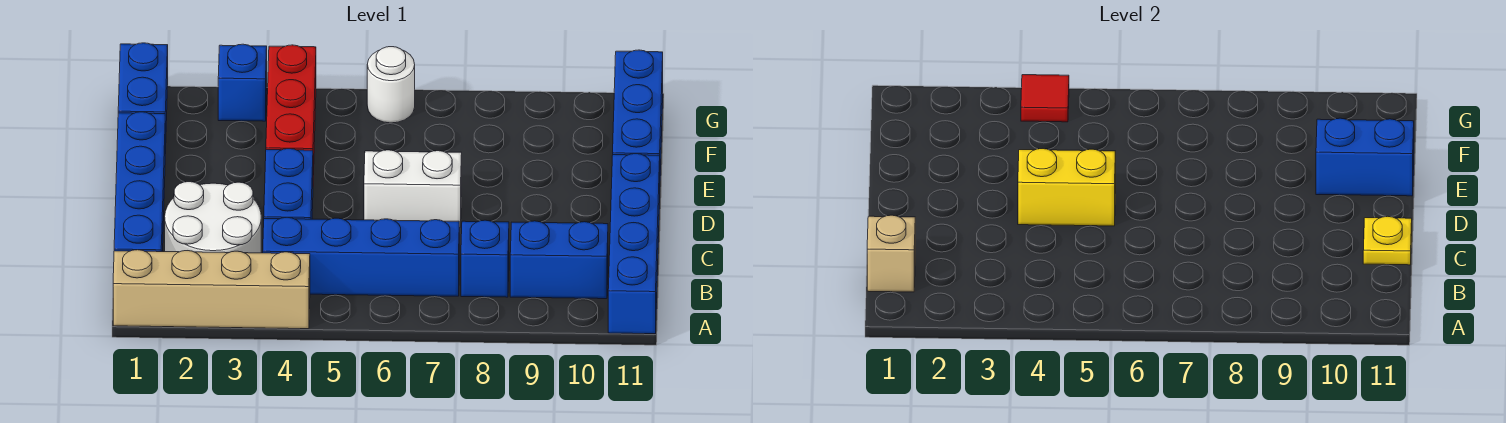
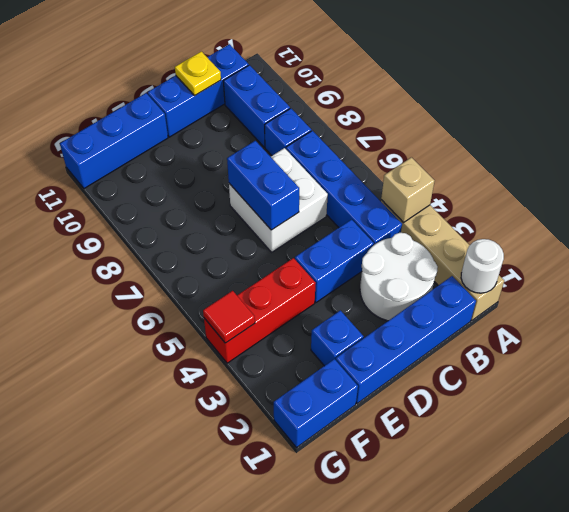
blue 1x4 brick [608,154,660,334] -> blue 1x3 brick [148,44,249,137]
tan 1x1 brick [867,215,915,292] -> tan 1x1 brick moved to [381,157,435,223]
yellow 1x2 brick [1018,149,1116,226] -> none
white 1x2 brick [364,150,462,228] -> white 2x2 brick [229,148,328,252]
blue 1x2 brick [1316,118,1414,196] -> blue 1x2 brick moved to [227,141,299,230]
blue 1x1 brick [218,44,267,121] -> blue 1x1 brick moved to [311,310,363,366]
white 1x1 round brick [367,47,415,123] -> white 1x1 round brick moved to [461,239,504,293]

